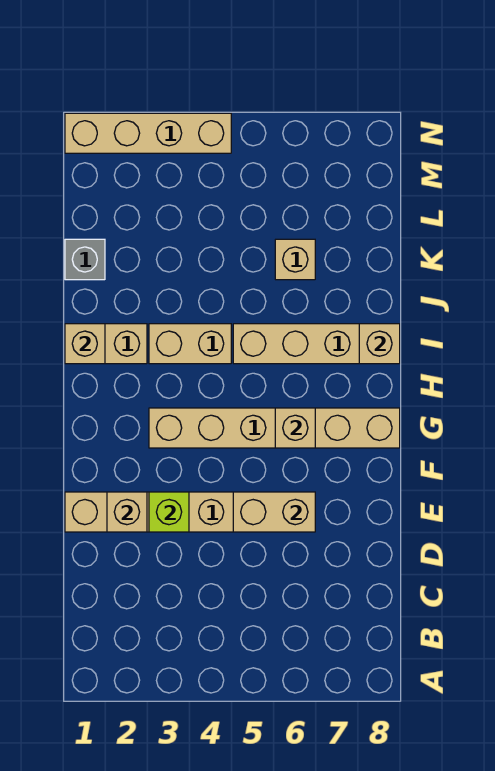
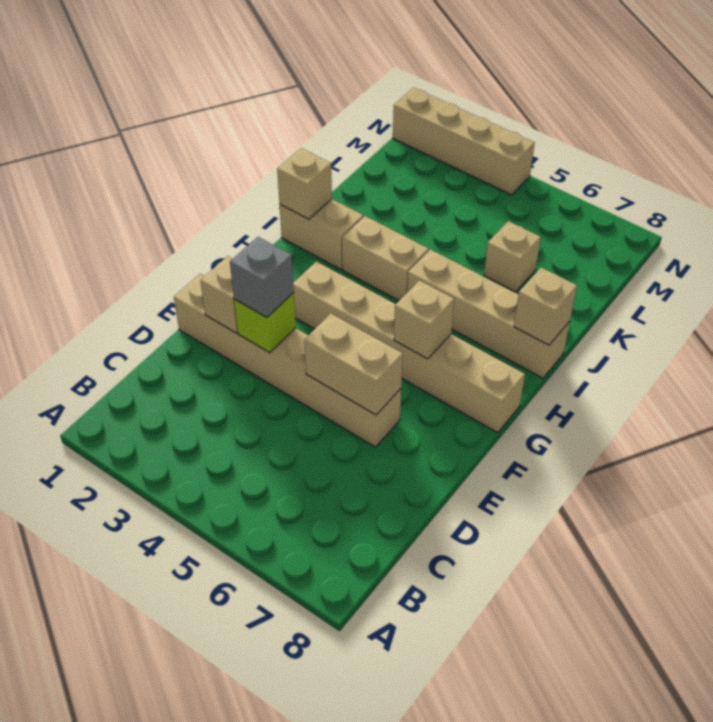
grey 1x1 brick [65,239,105,280] -> grey 1x1 brick moved to [230,237,294,318]

